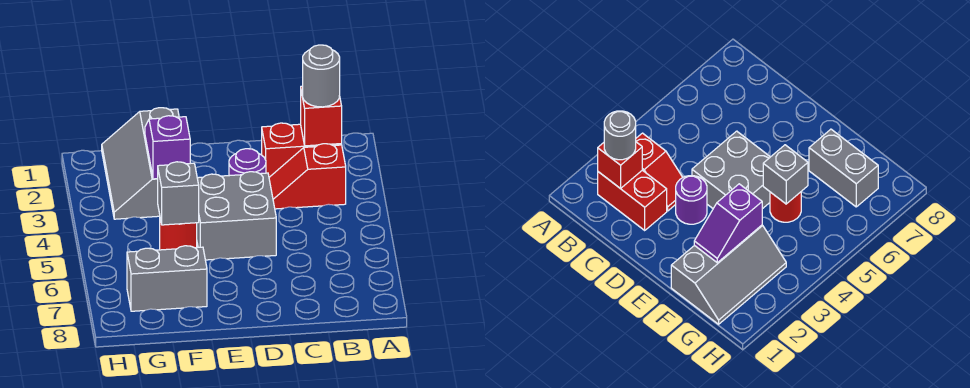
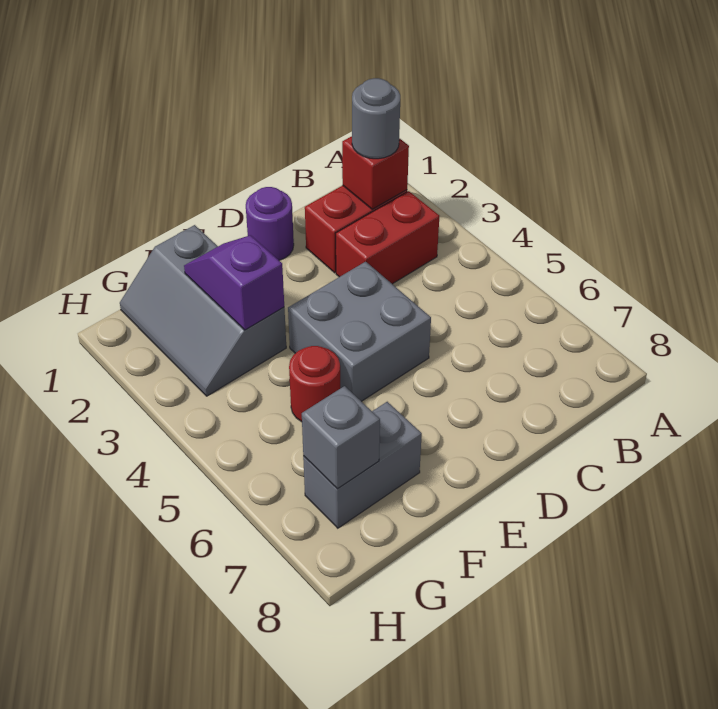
red 1x2 slope [269,144,346,209] -> red 1x2 brick [336,191,439,284]
purple 1x1 round brick [229,149,266,176] -> purple 1x1 round brick moved to [246,187,294,260]
grey 1x1 brick [158,162,199,225] -> grey 1x1 brick moved to [302,386,380,489]

